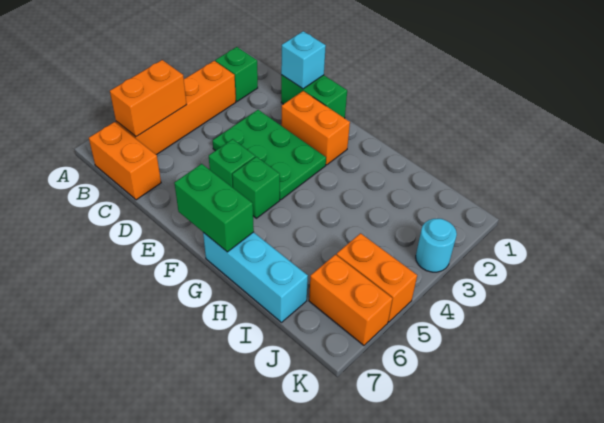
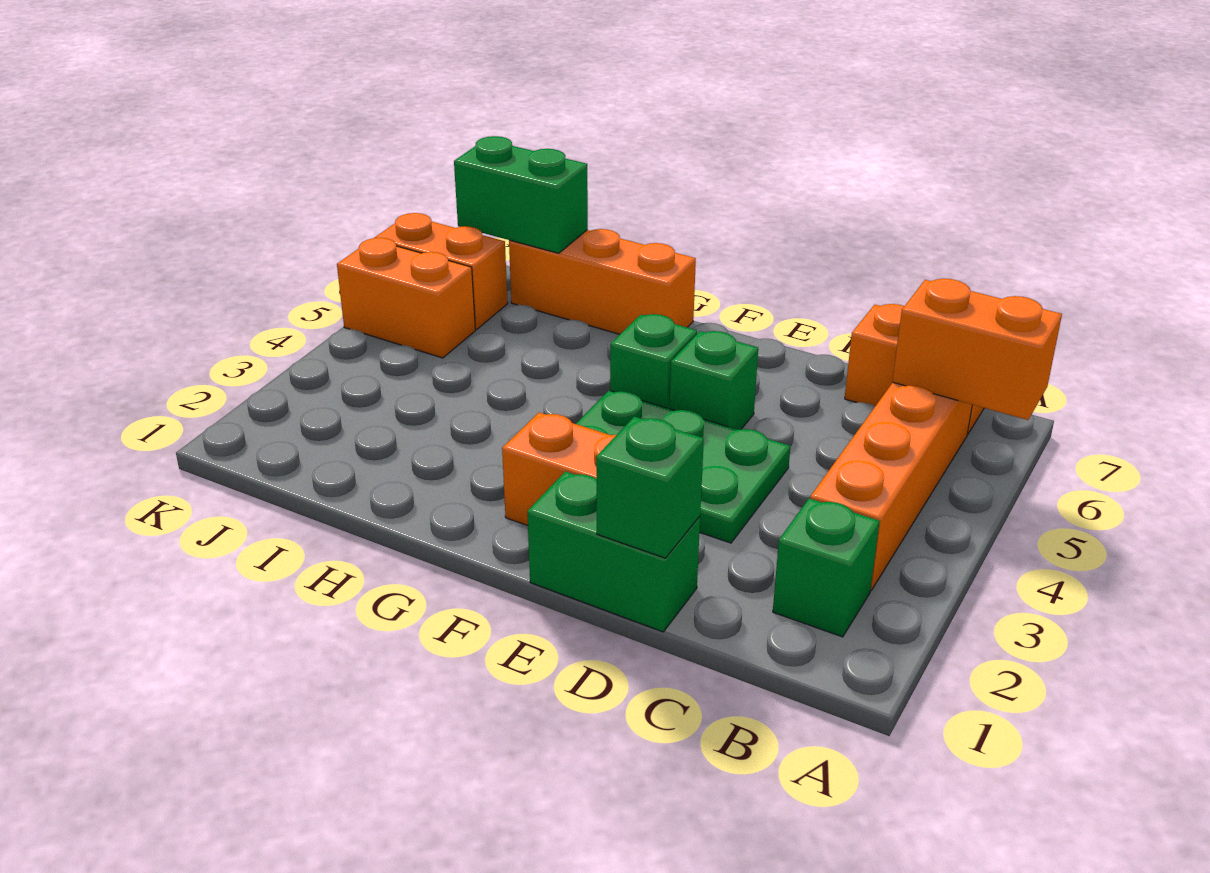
orange 1x2 brick [110,60,186,137] -> orange 1x2 brick turned to [892,279,1062,420]
cyan 1x1 brick [281,31,326,89] -> green 1x1 brick [596,417,704,558]
green 1x2 brick [174,164,254,252] -> green 1x2 brick moved to [454,136,588,253]
cyan 1x3 brick [203,232,308,322] -> orange 1x3 brick [509,229,696,334]
cyan 1x1 round brick [416,219,457,272] -> none

